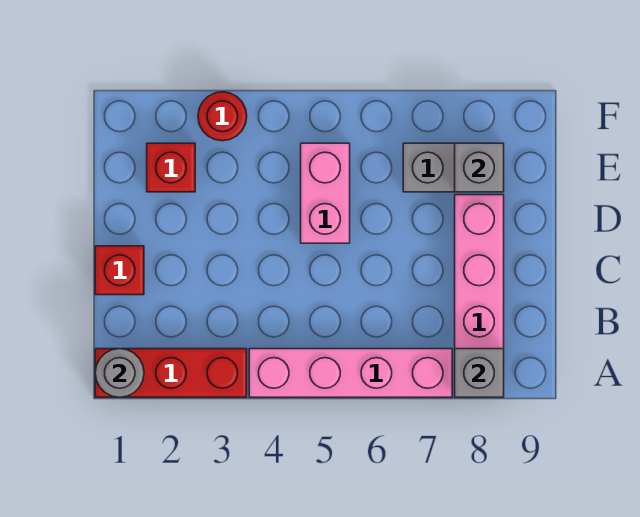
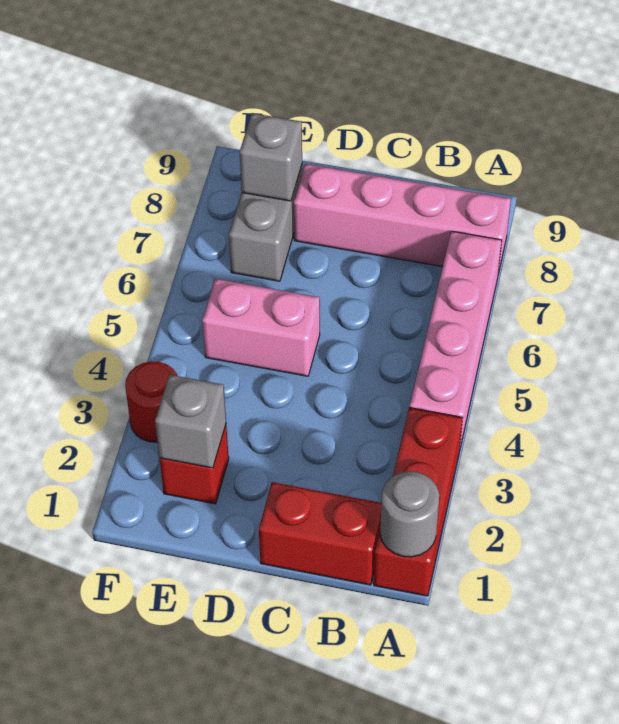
grey 1x1 brick [455,349,504,397] -> grey 1x1 brick moved to [155,375,226,468]
red 1x1 brick [95,246,144,295] -> red 1x2 brick [259,482,381,585]

